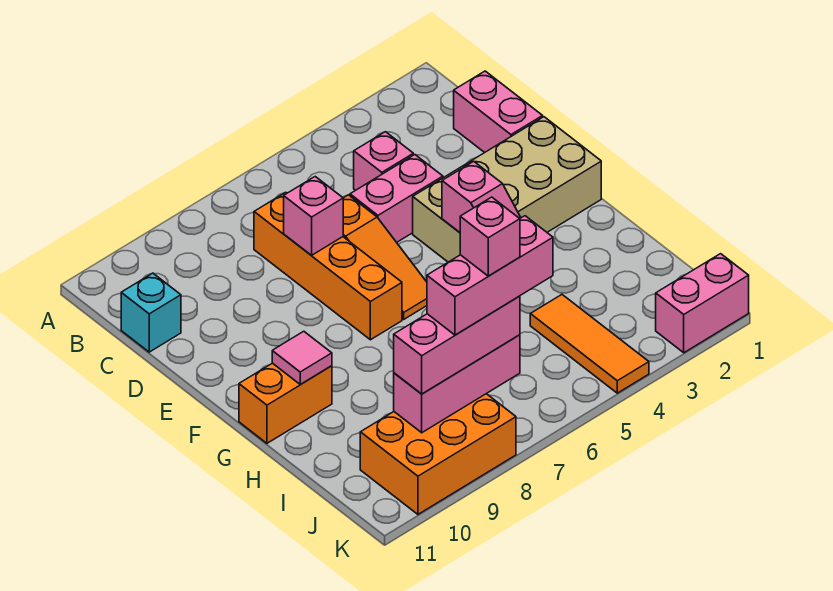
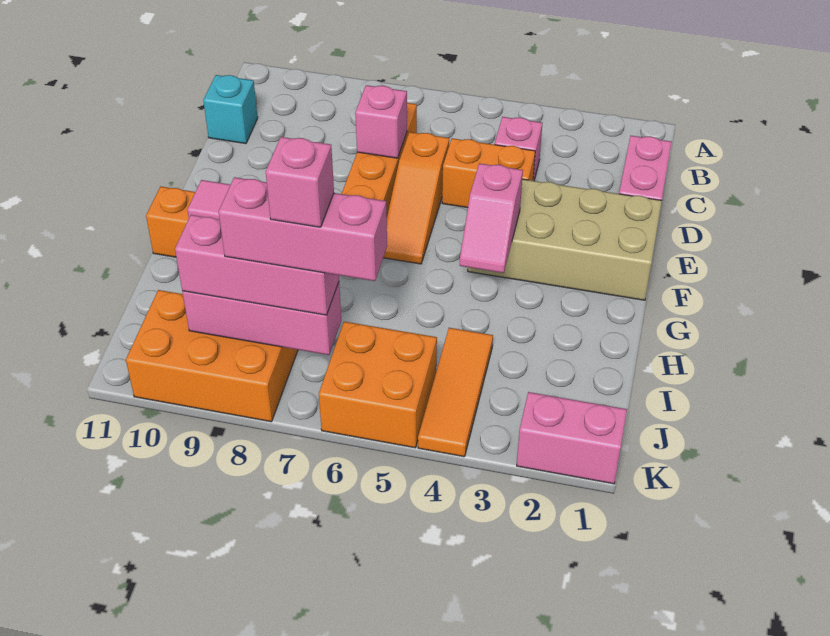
pink 1x2 brick [350,155,443,242] -> orange 1x2 brick [442,138,535,208]
none -> orange 2x2 brick [319,322,437,448]

